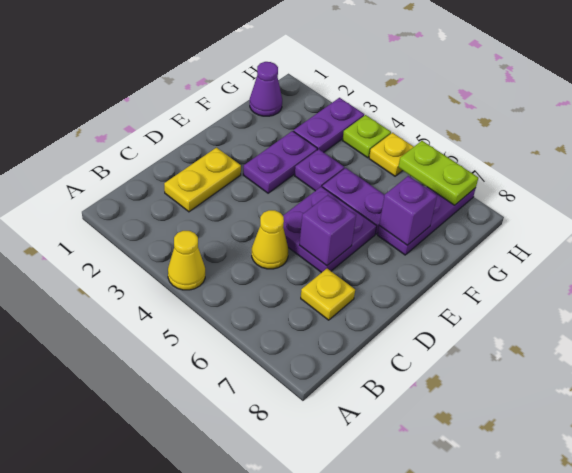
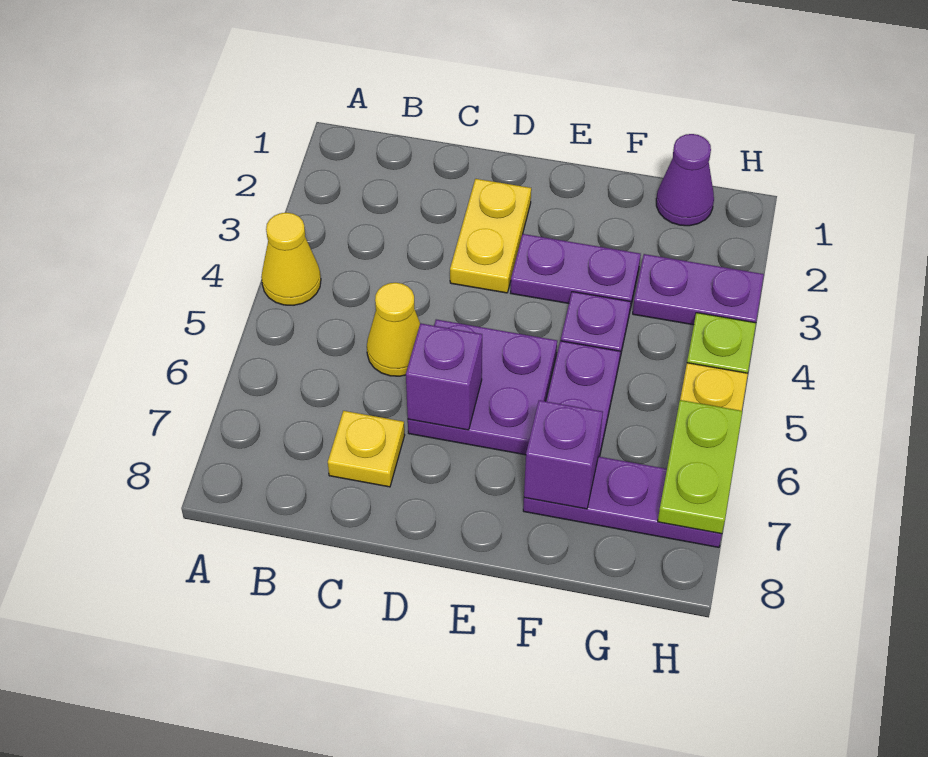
yellow 1x2 plate [164,148,241,212] -> yellow 1x2 plate turned to [450,179,531,293]

